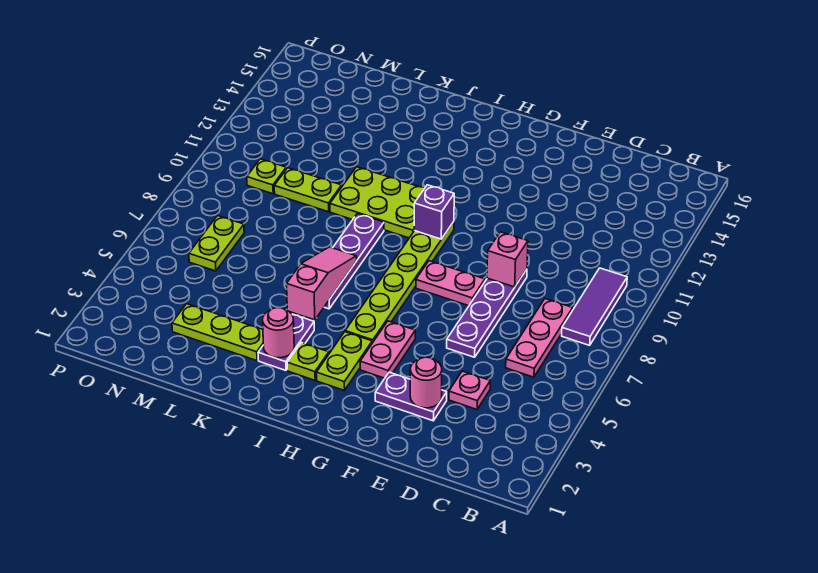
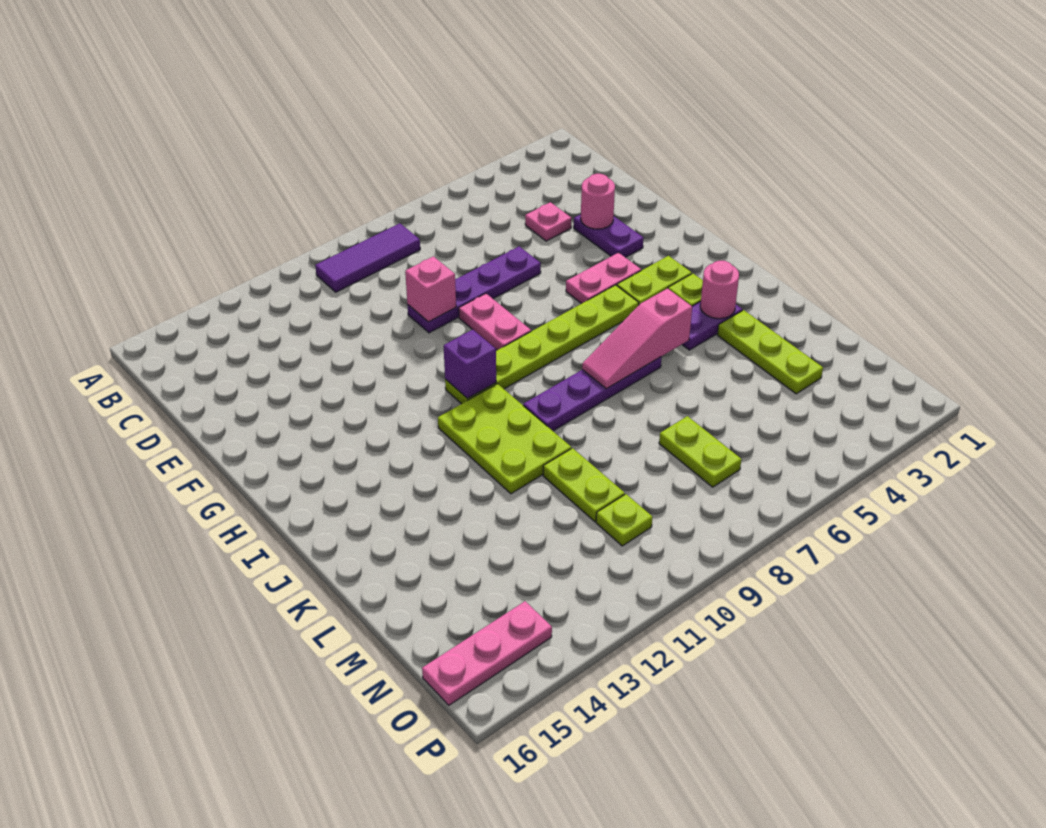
pink 1x3 plate [506,299,573,377] -> pink 1x3 plate moved to [422,601,552,705]
lime 1x2 plate [189,216,244,271] -> lime 1x2 plate turned to [659,416,742,487]

